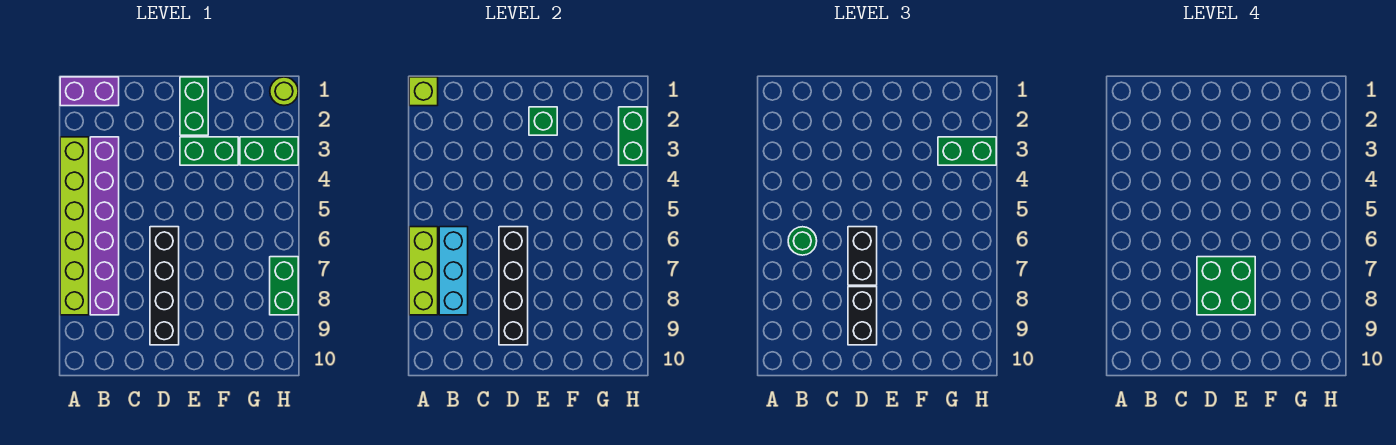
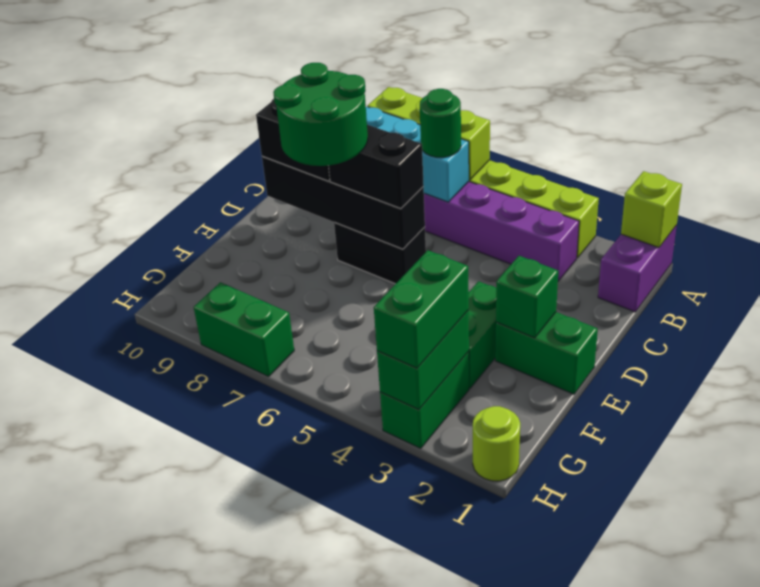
black 1x4 brick [150,227,179,345] -> black 1x2 brick [334,222,426,284]
green 2x2 brick [1197,257,1255,315] -> green 2x2 round brick [273,63,368,166]
green 1x2 brick [619,107,647,165] -> green 1x2 brick turned to [377,310,469,410]

